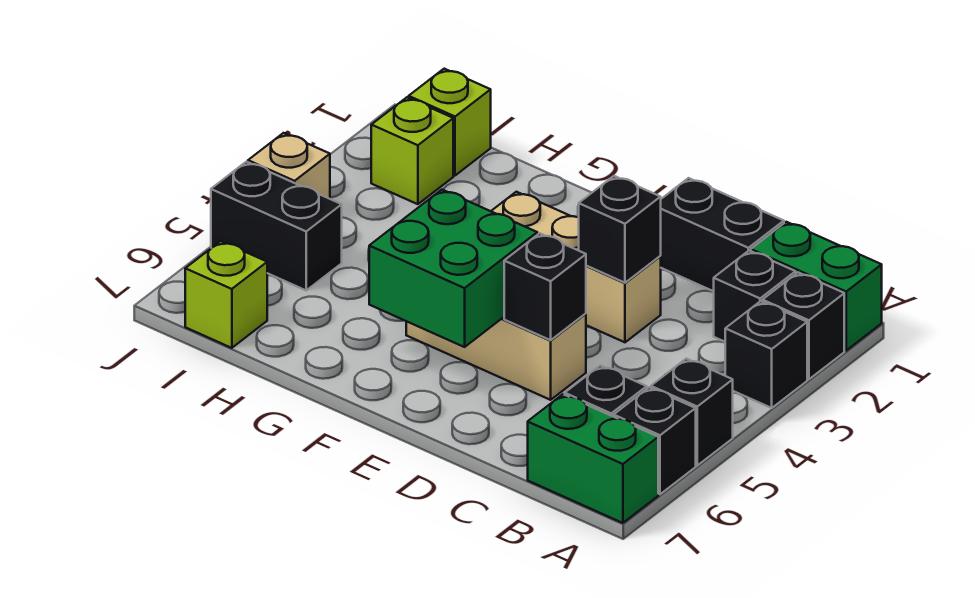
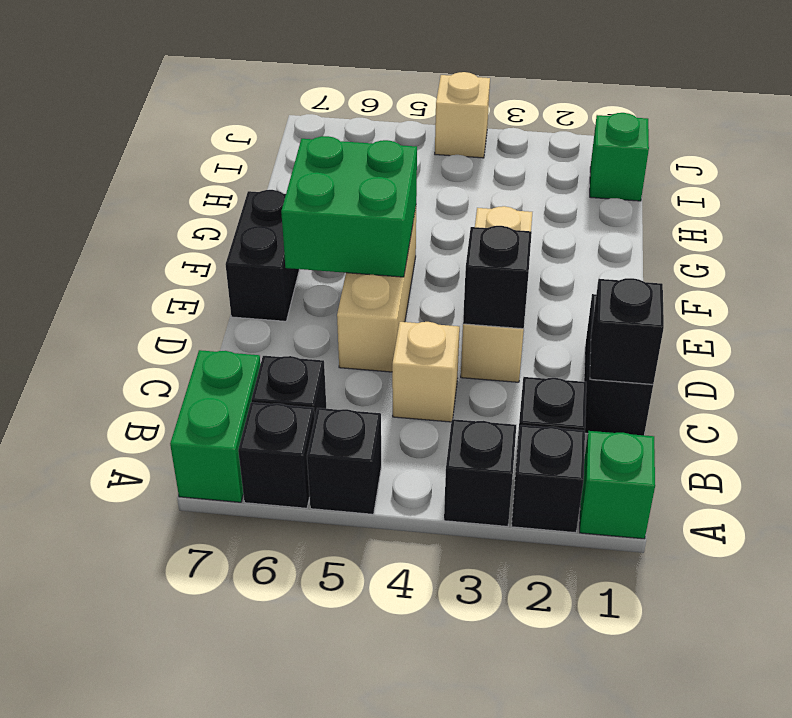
green 1x2 brick [751,222,882,350] -> green 1x1 brick [580,431,655,539]
none -> tan 1x1 brick [392,322,460,422]
black 1x1 brick [504,233,586,340] -> black 1x1 brick moved to [590,278,664,384]
lime 1x1 brick [409,69,491,175] -> green 1x1 brick [590,113,649,201]
lime 1x1 brick [371,97,453,204] -> none
black 1x2 brick [211,162,342,290] -> black 1x2 brick moved to [225,190,299,321]
lime 1x1 brick [185,241,267,348] -> none

